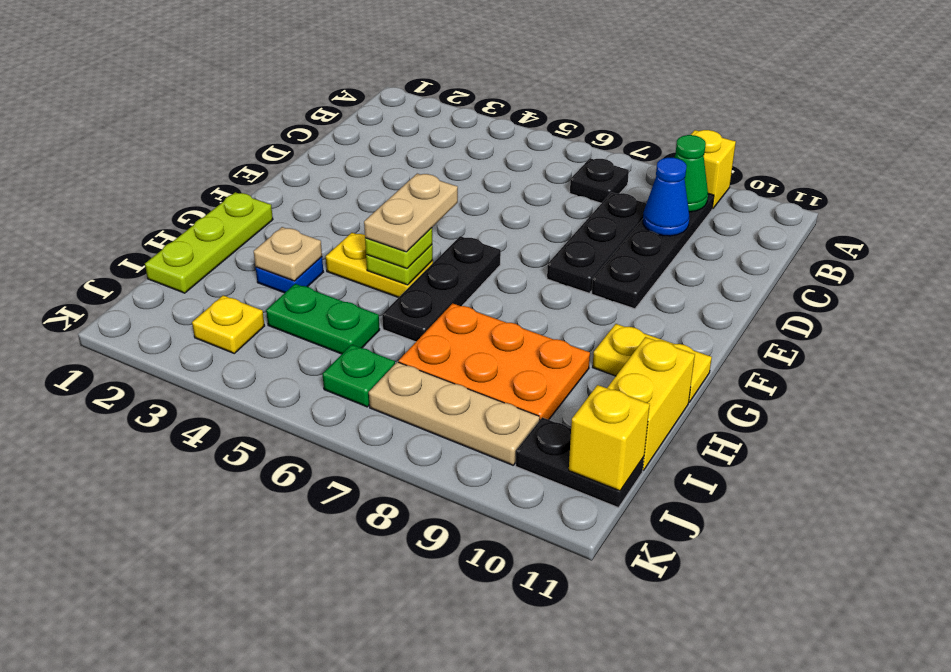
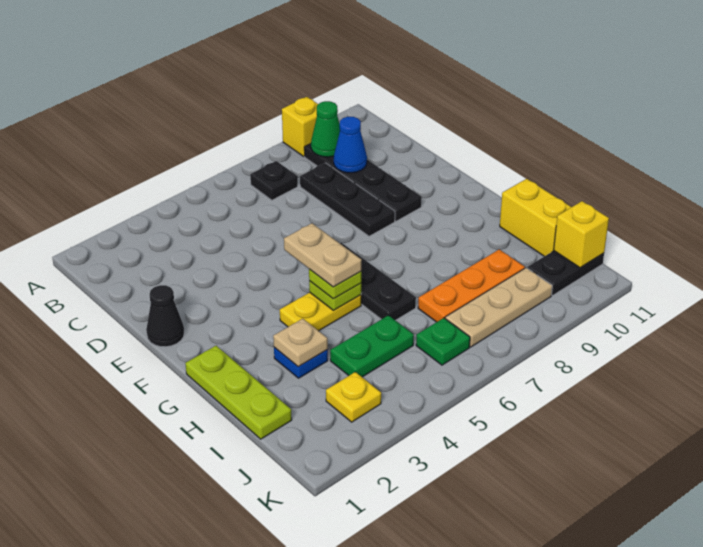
none -> black 1x1 cone [146,285,184,347]
yellow 1x2 plate [593,324,712,402] -> none
orange 2x3 plate [399,303,590,420] -> orange 1x3 plate [418,249,525,322]

